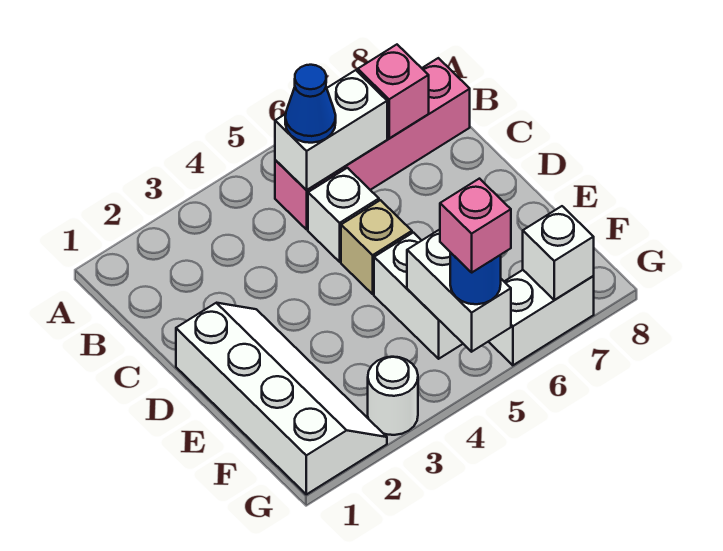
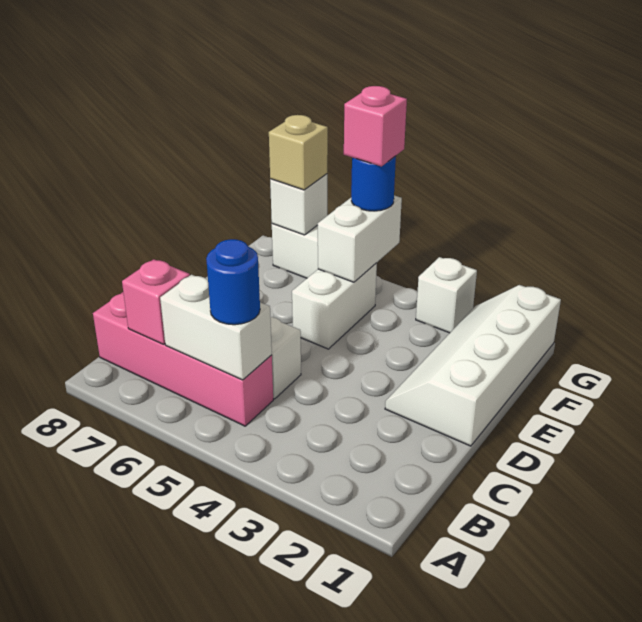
blue 1x1 cone [285,65,336,143] -> blue 1x1 round brick [206,239,260,325]
tan 1x1 brick [341,200,412,294] -> tan 1x1 brick moved to [269,115,328,190]
white 1x1 round brick [368,357,418,435] -> white 1x1 brick [416,257,477,333]

